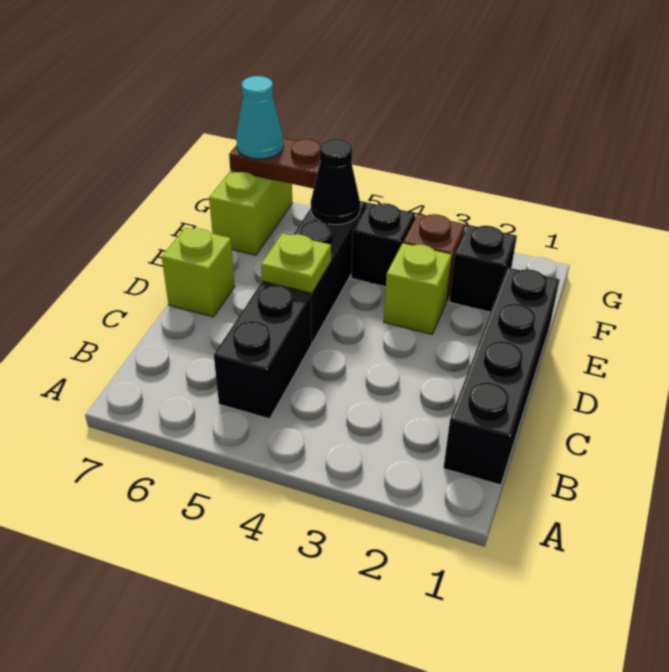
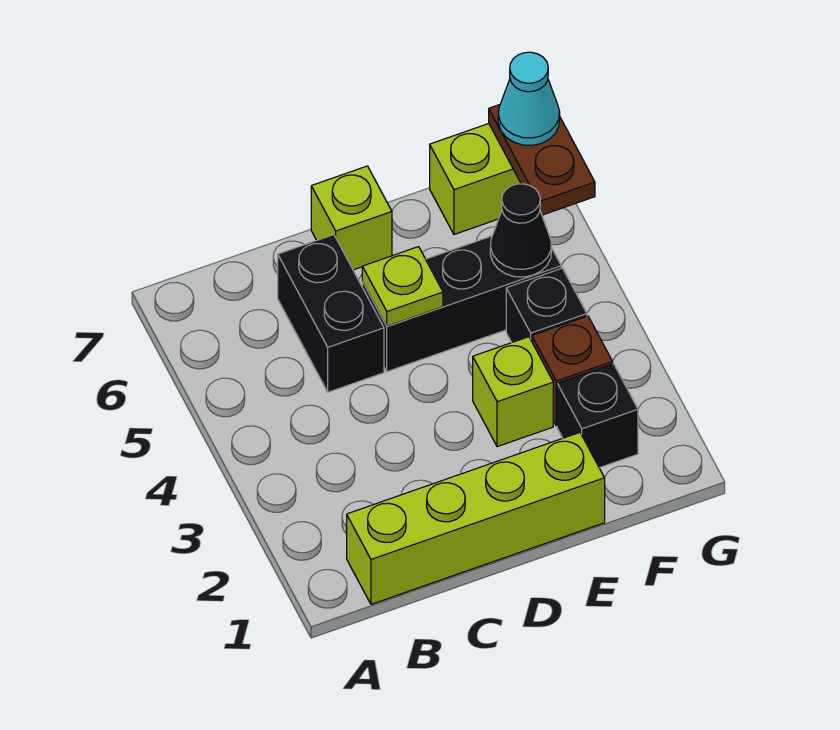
black 1x4 brick [444,268,560,485] -> lime 1x4 brick [347,432,605,604]
black 1x2 brick [214,283,312,419] -> black 1x2 brick turned to [278,235,384,392]

